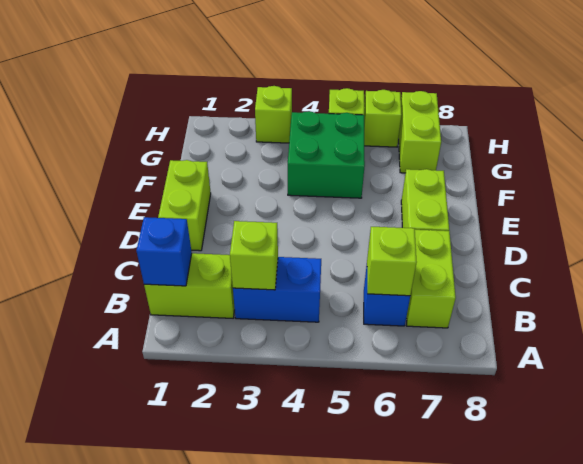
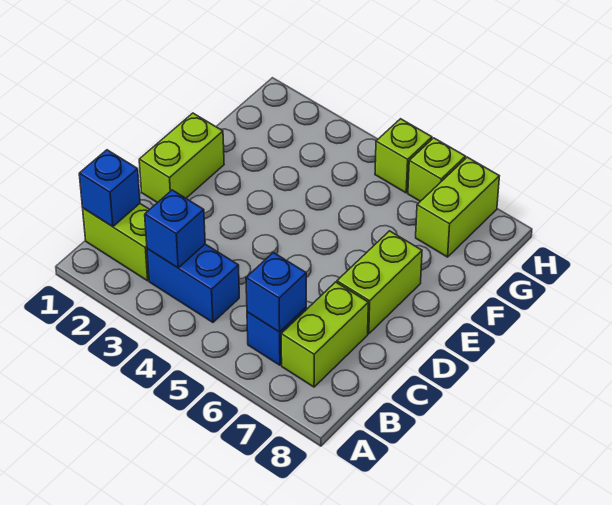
lime 1x1 brick [230,221,278,290] -> blue 1x1 brick [145,190,205,268]
lime 1x1 brick [367,227,416,296] -> blue 1x1 brick [246,253,306,332]
green 2x2 brick [288,111,365,198] -> none
lime 1x1 brick [255,86,292,143] -> none

